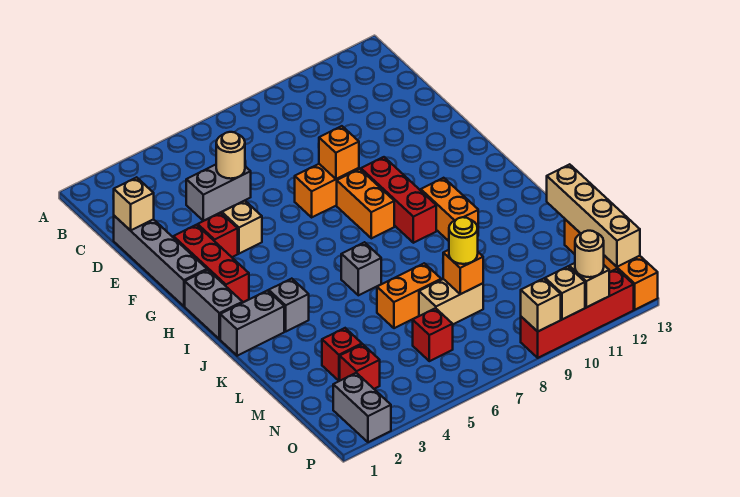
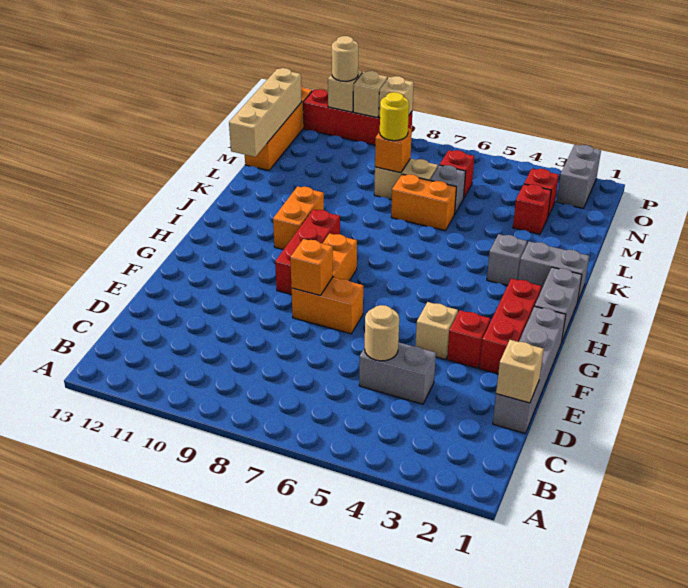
grey 1x1 brick [341,242,381,295] -> grey 1x1 brick moved to [430,165,466,213]

